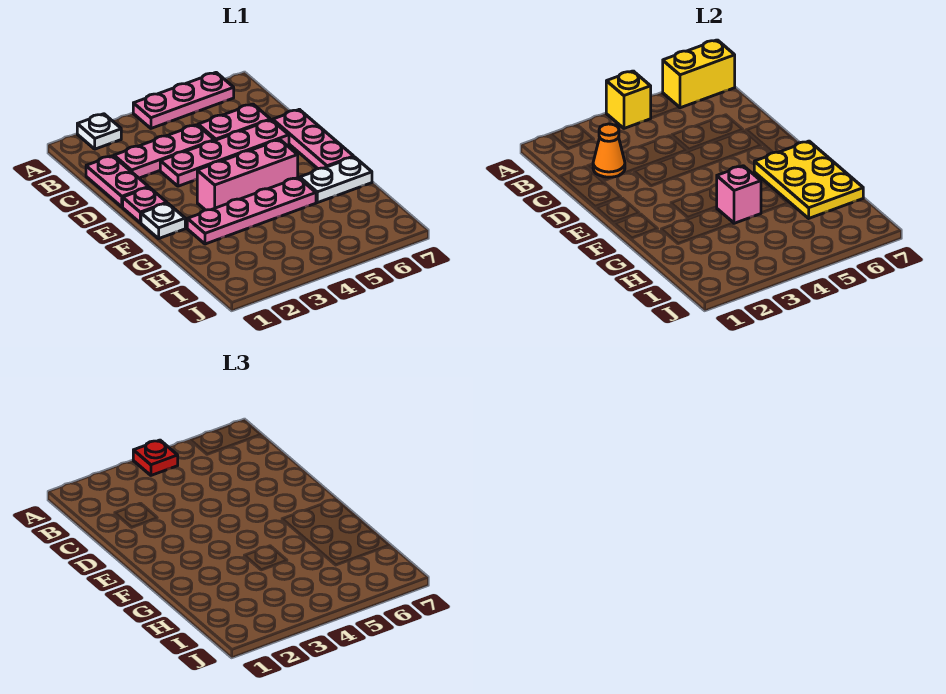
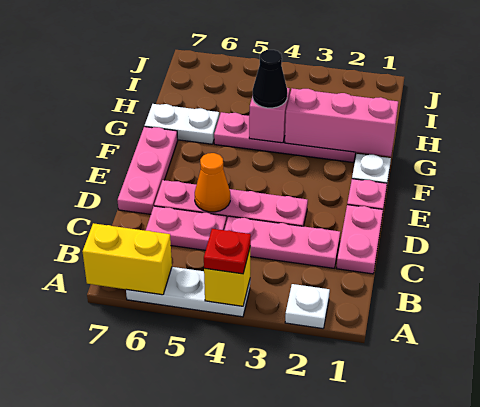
pink 1x3 plate [133,73,234,128] -> white 1x3 plate [126,267,250,317]
orange 1x1 cone [593,124,625,177] -> orange 1x1 cone moved to [195,153,230,212]
pink 1x3 brick [197,140,298,210] -> pink 1x3 brick moved to [285,88,398,157]
yellow 2x3 plate [754,141,863,218] -> none
none -> black 1x1 cone [253,50,287,108]

